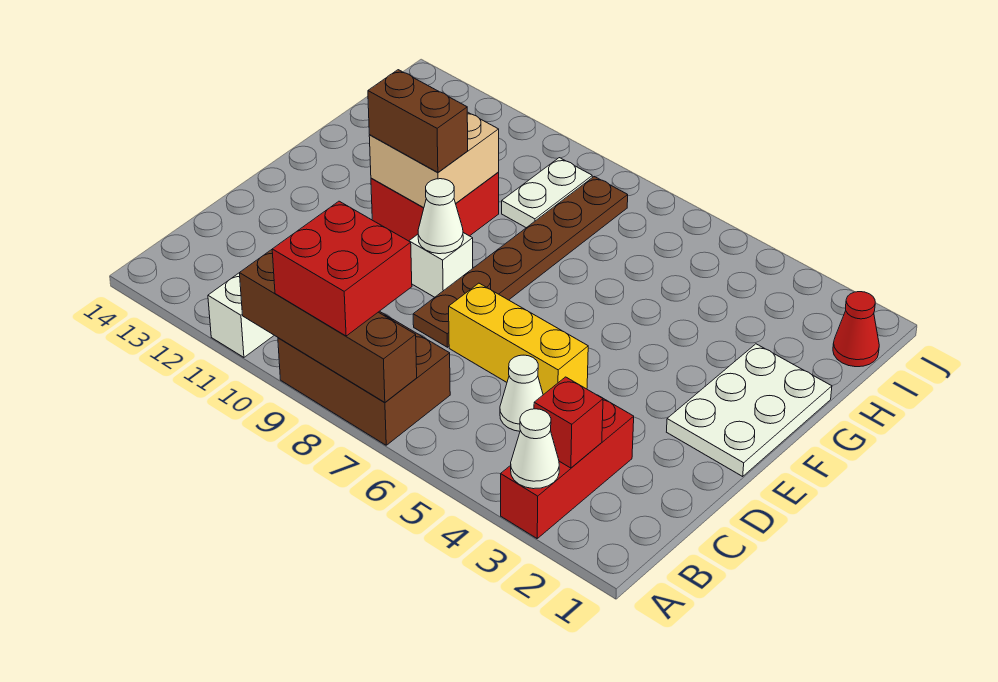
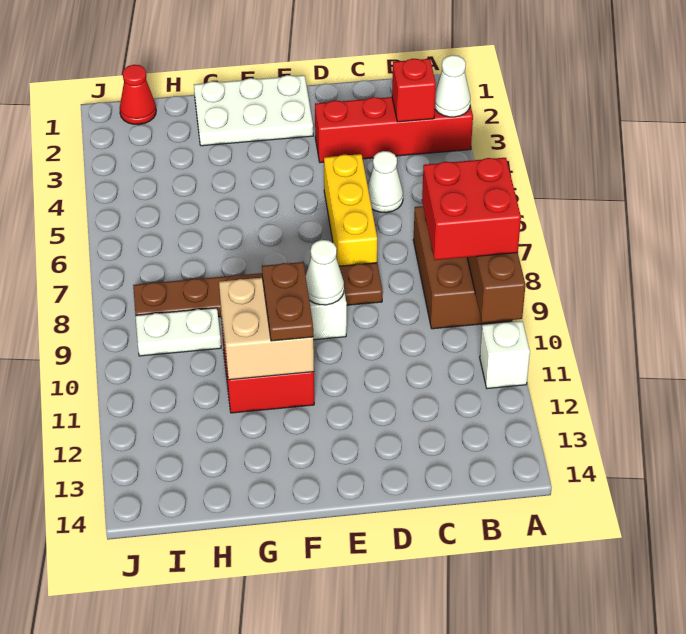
red 1x3 brick [501,397,634,538] -> red 1x4 brick [315,97,473,163]
brown 1x2 brick [368,70,468,172] -> brown 1x2 plate [262,262,313,341]

